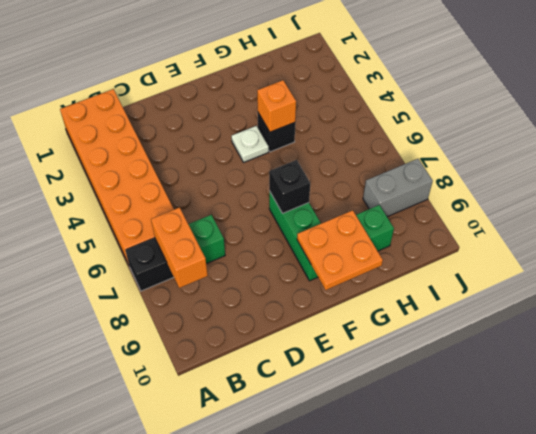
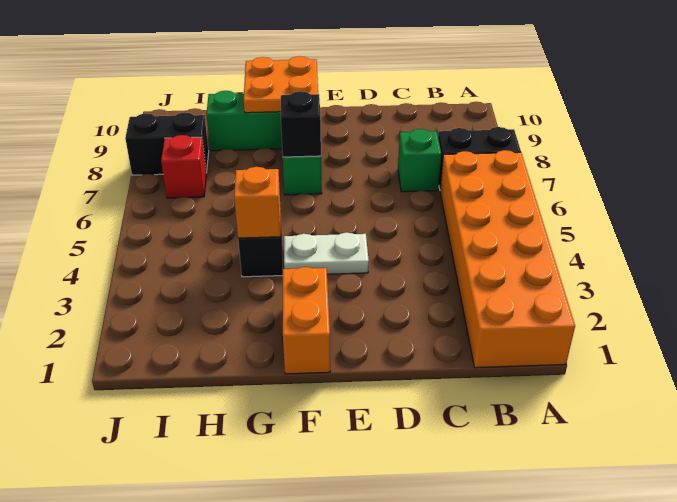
orange 1x2 brick [151,207,208,288] -> orange 1x2 brick moved to [283,267,330,374]
white 1x1 plate [232,126,269,162] -> white 1x2 plate [284,233,369,274]
none -> red 1x1 brick [161,135,206,198]
grey 1x2 brick [363,159,433,217] -> black 1x2 brick [125,113,209,175]

